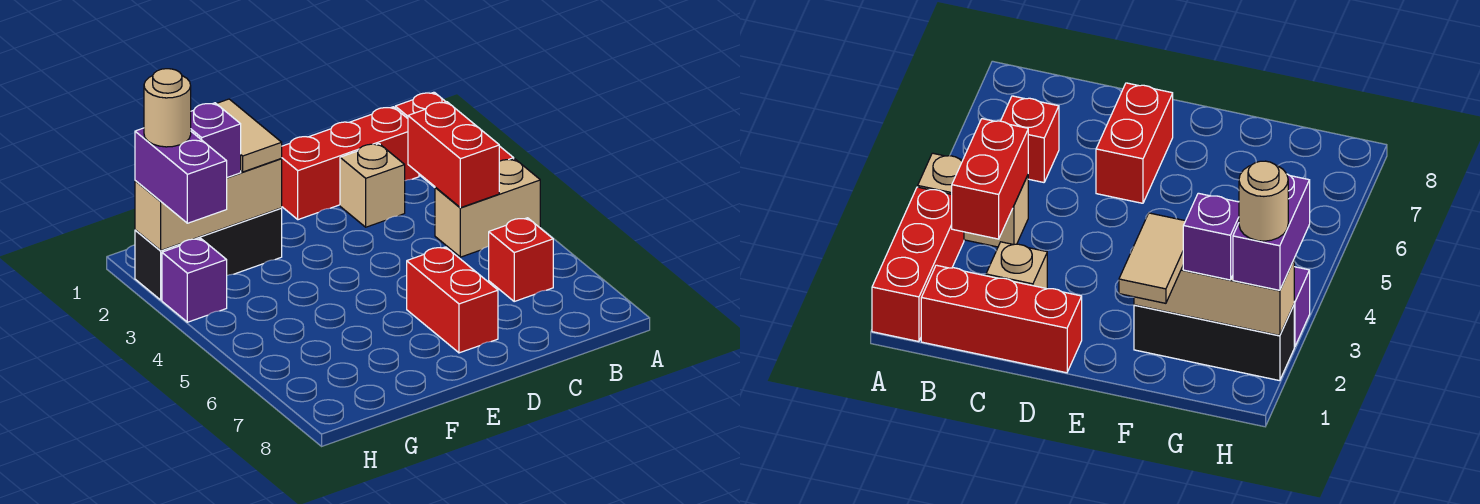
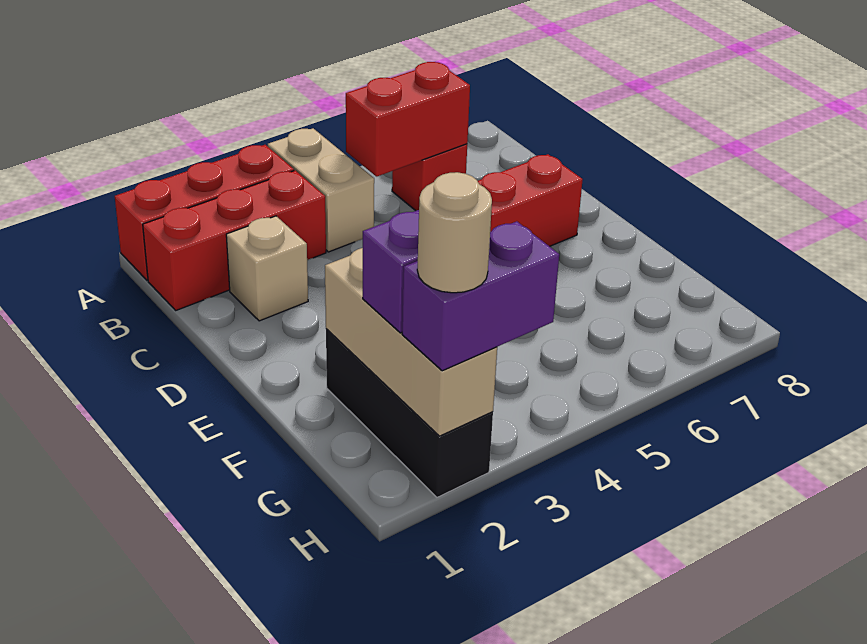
red 1x3 brick [281,107,419,220] -> red 1x3 brick turned to [143,170,326,310]
red 1x2 brick [408,102,499,208] -> red 1x2 brick moved to [346,62,470,176]
tan 1x2 tile [216,99,282,172] -> none
purple 1x1 brick [162,239,227,322] -> none

